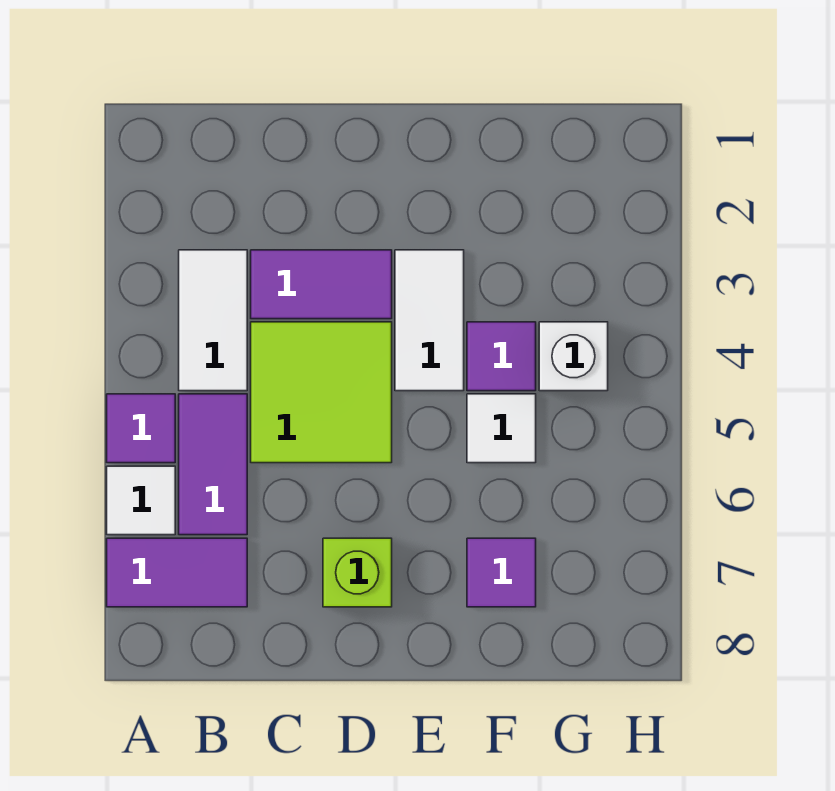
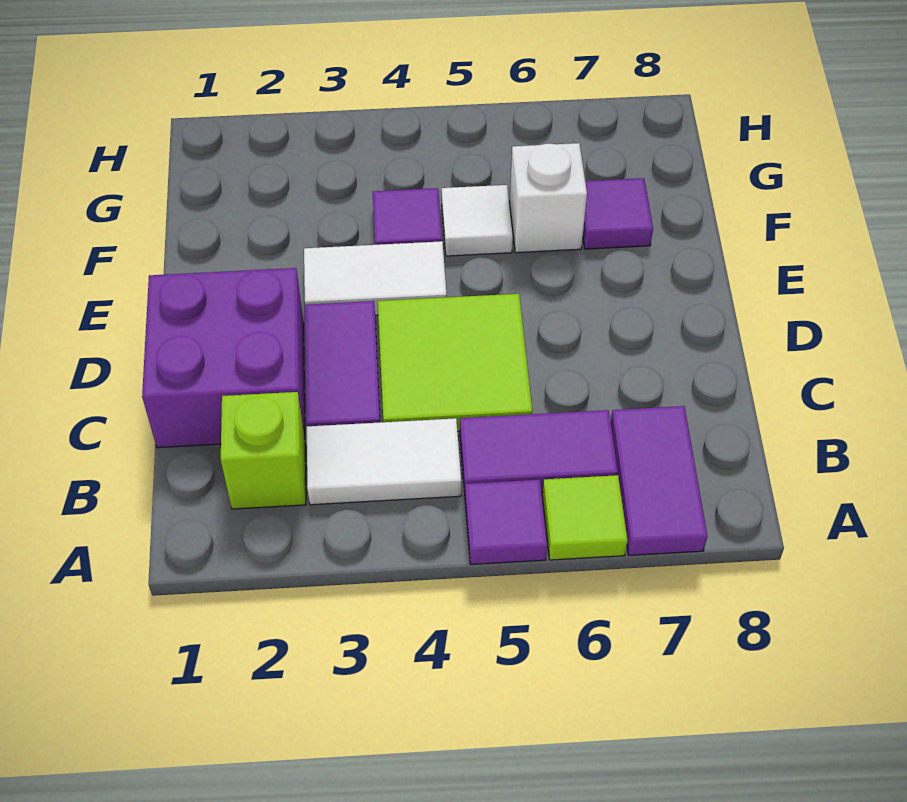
white 1x1 tile [107,466,175,535] -> lime 1x1 tile [542,475,628,560]
none -> purple 2x2 brick [142,268,305,448]
lime 1x1 brick [323,538,392,607] -> lime 1x1 brick moved to [221,392,306,509]
white 1x1 brick [539,322,608,391] -> white 1x1 brick moved to [510,143,587,253]

